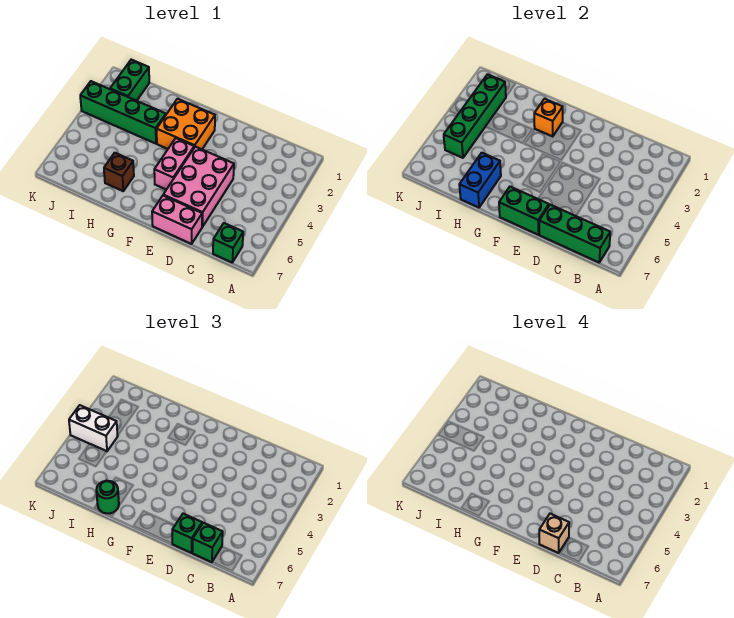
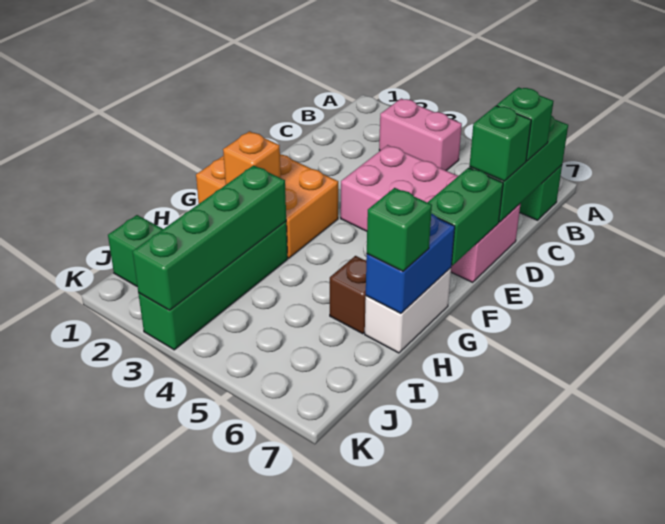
tan 1x1 brick [539,514,569,553] -> none
orange 2x2 brick [157,99,215,149] -> orange 2x3 brick [196,154,338,258]
pink 1x2 brick [154,138,194,190] -> pink 1x2 brick moved to [379,98,462,171]
blue 1x2 brick [459,153,501,208] -> blue 1x2 brick turned to [366,214,455,314]
green 1x1 round brick [96,481,119,513] -> green 1x1 brick [367,188,432,271]
green 1x4 brick [444,74,506,158] -> green 1x4 brick turned to [132,165,286,310]
white 1x2 brick [69,405,118,451] -> white 1x2 brick moved to [365,268,451,353]

